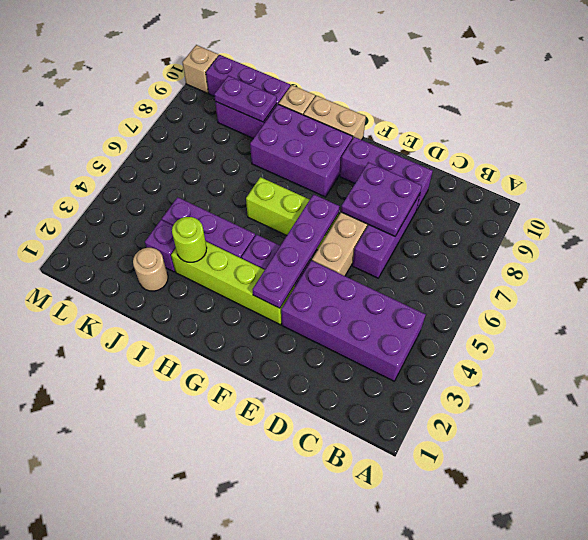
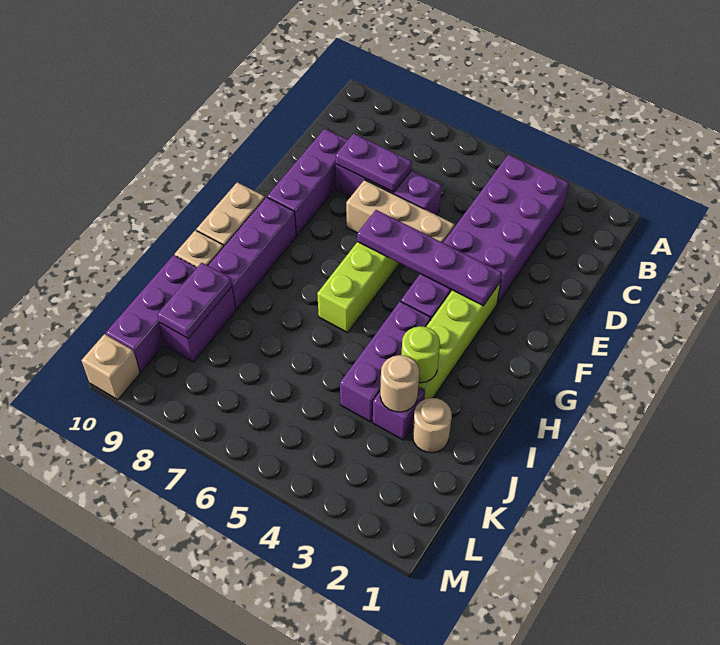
purple 2x2 plate [341,162,422,236] -> purple 1x2 plate [336,133,412,192]
purple 2x3 brick [250,104,353,197] -> purple 1x3 brick [208,197,296,309]
none -> tan 1x1 round brick [380,355,420,412]

